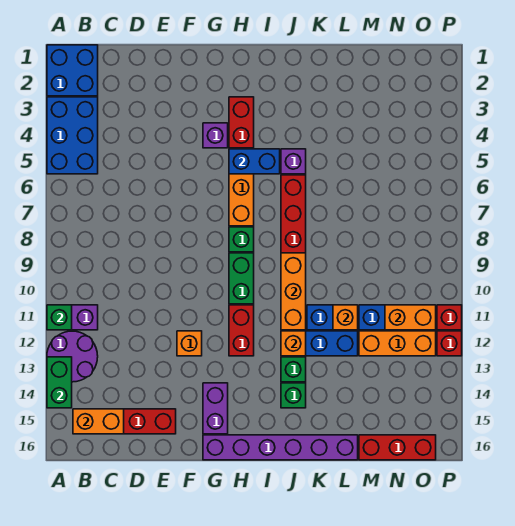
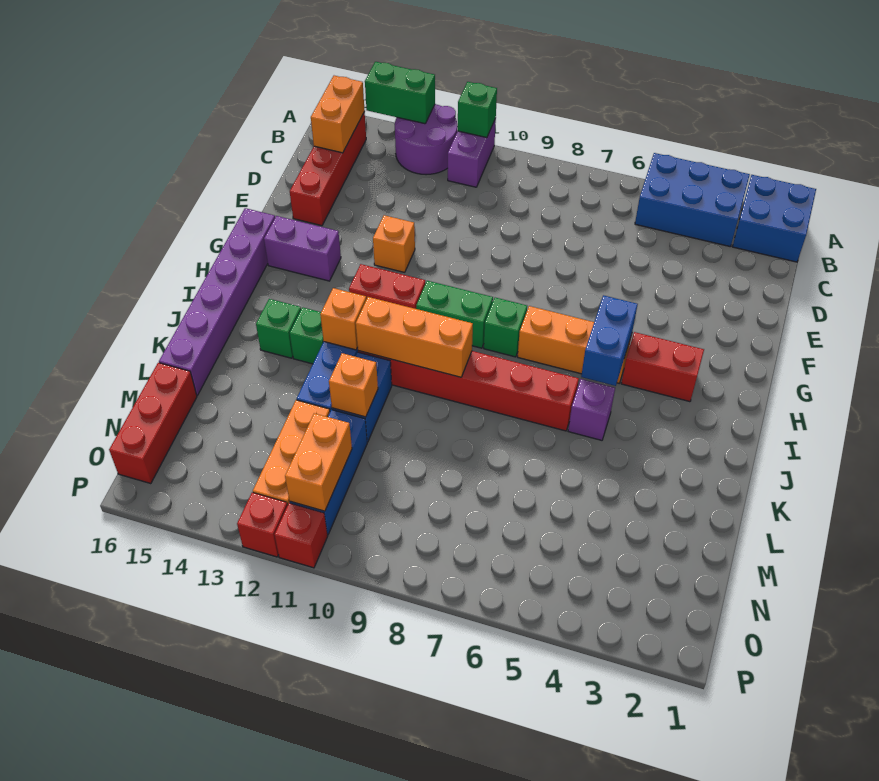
purple 1x1 brick [203,123,228,148] -> none

